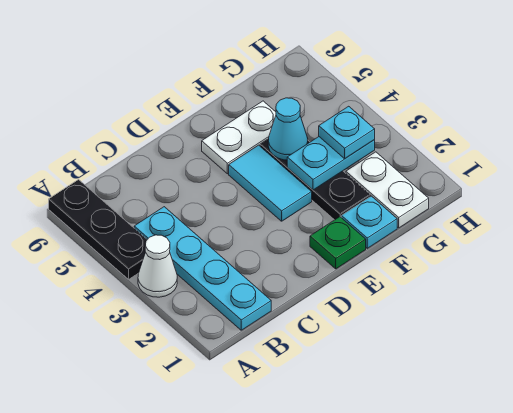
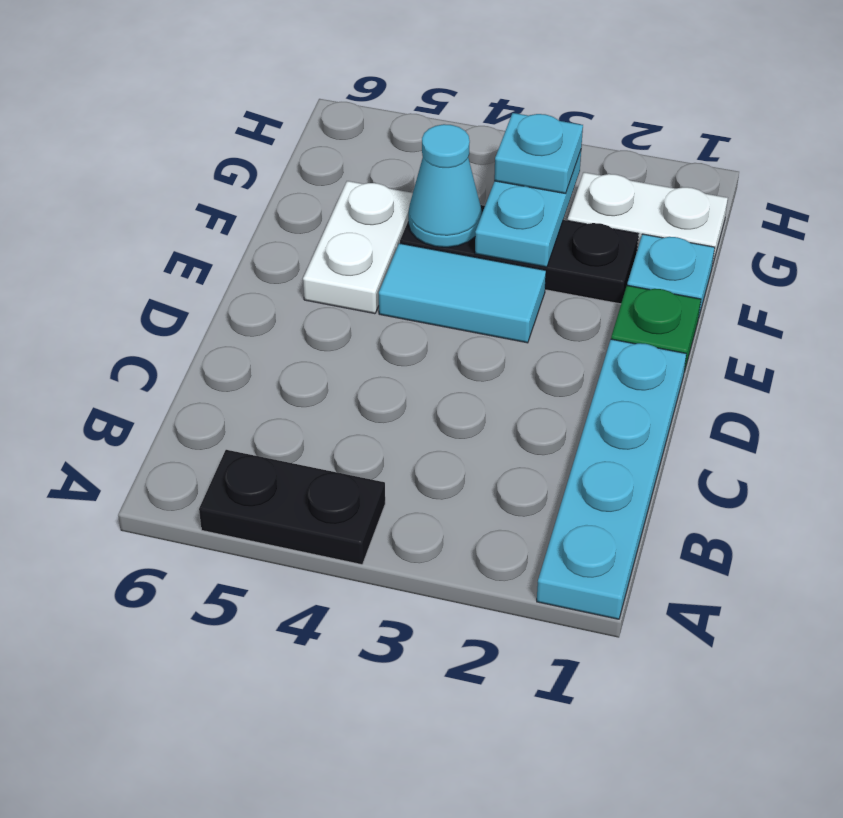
white 1x1 cone [138,235,177,297] -> none
black 1x3 plate [49,180,147,279] -> black 1x2 plate [199,450,385,565]
cyan 1x4 plate [134,207,271,330] -> cyan 1x4 plate turned to [537,339,686,619]

